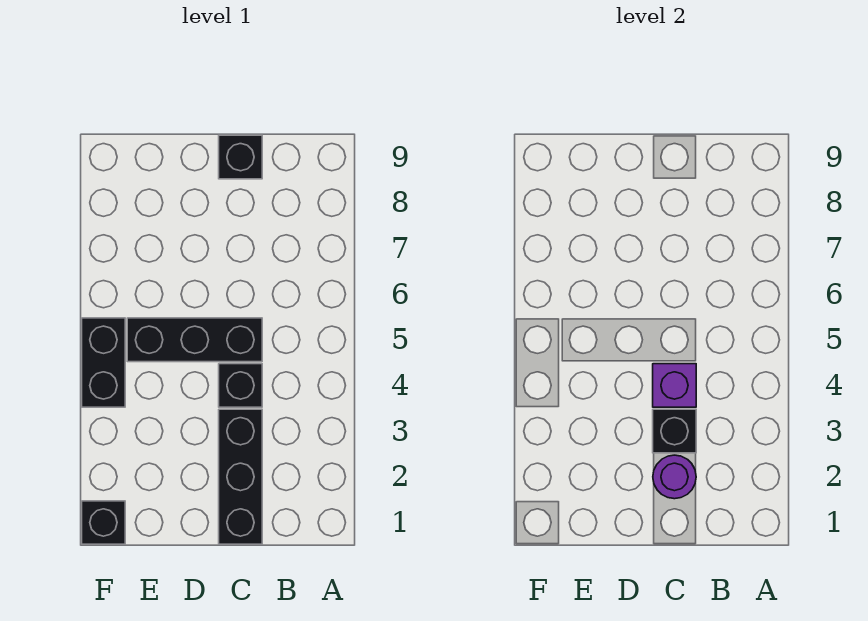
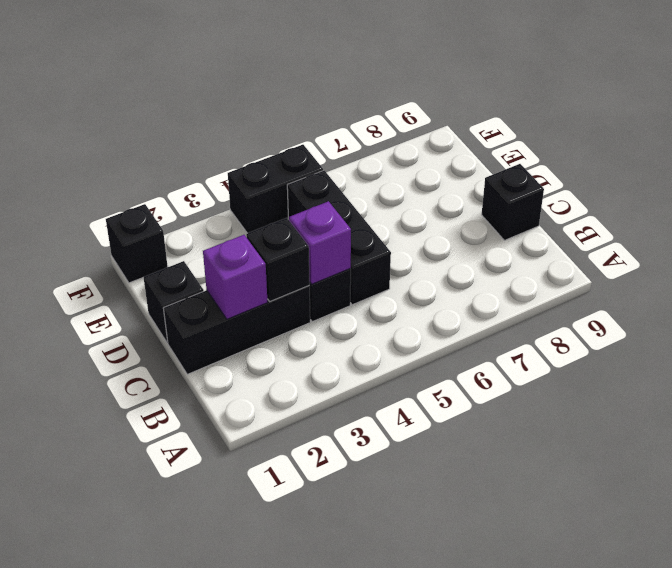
purple 1x1 round brick [653,455,696,499] -> purple 1x1 brick [203,235,268,319]
none -> black 1x1 brick [143,261,204,343]

